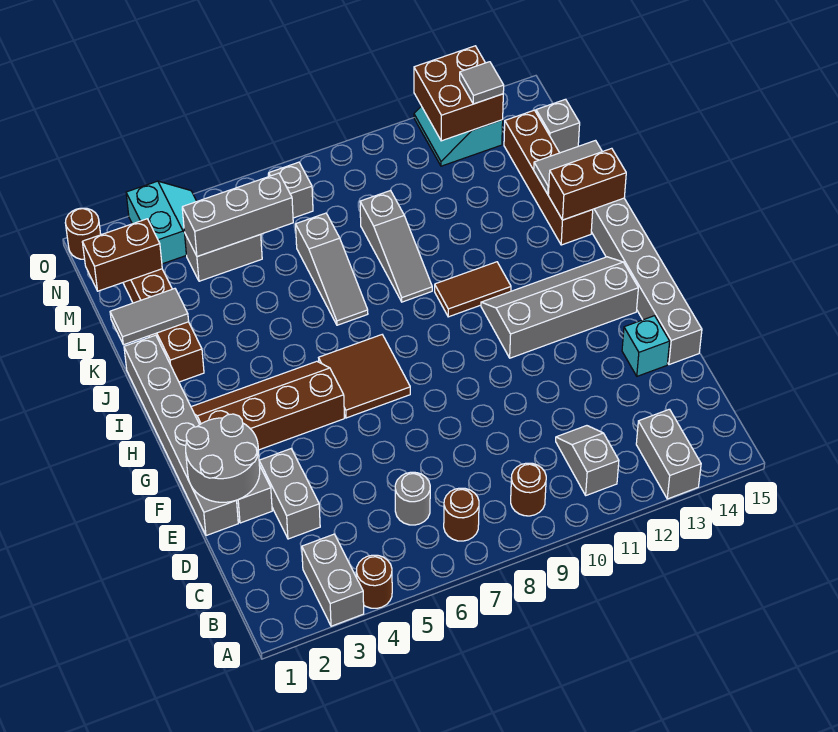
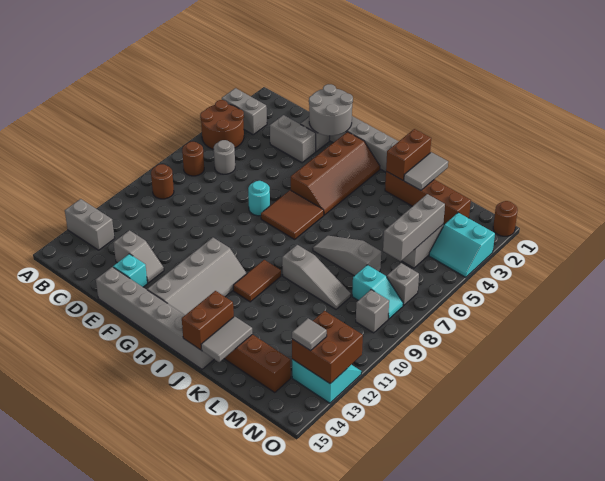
brown 1x1 round brick [356,555,392,608] -> brown 2x2 round brick [200,100,244,149]
grey 1x2 slope [556,426,619,495] -> grey 1x2 slope moved to [113,230,164,283]
none -> cyan 1x1 round brick [248,181,270,216]
grey 1x3 slope [360,190,432,302] -> grey 1x3 slope turned to [282,245,351,309]
brown 1x2 brick [82,219,162,291] -> brown 1x2 brick moved to [386,129,431,180]
none -> cyan 1x2 slope [352,265,403,319]
grey 1x1 brick [536,99,580,153] -> grey 1x1 brick moved to [356,290,389,333]

